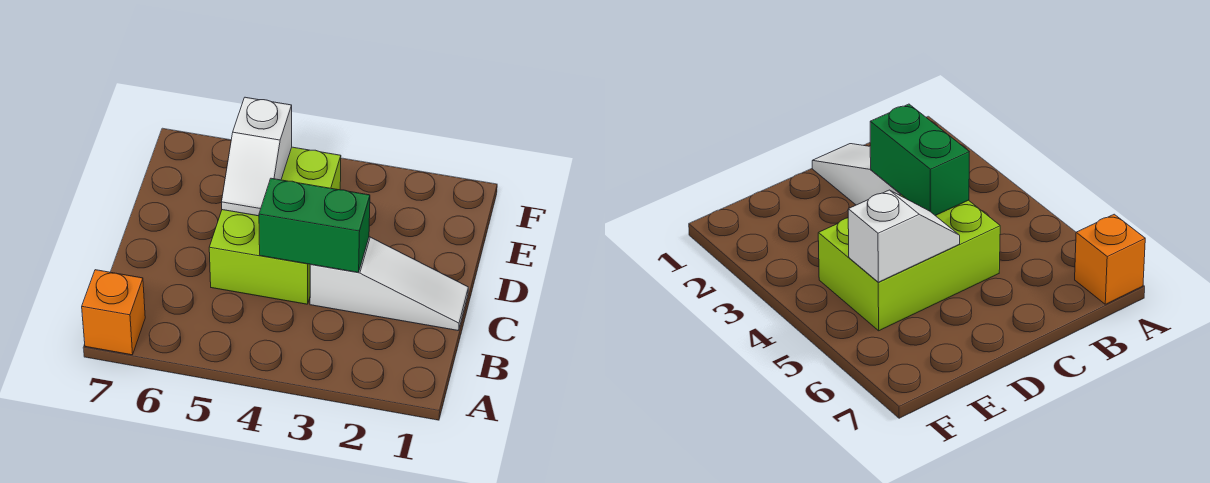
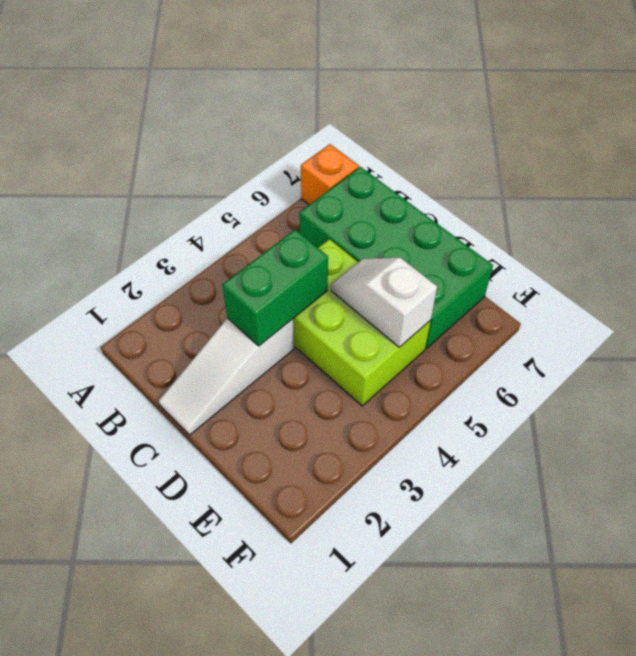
none -> green 2x4 brick [299,167,493,349]

